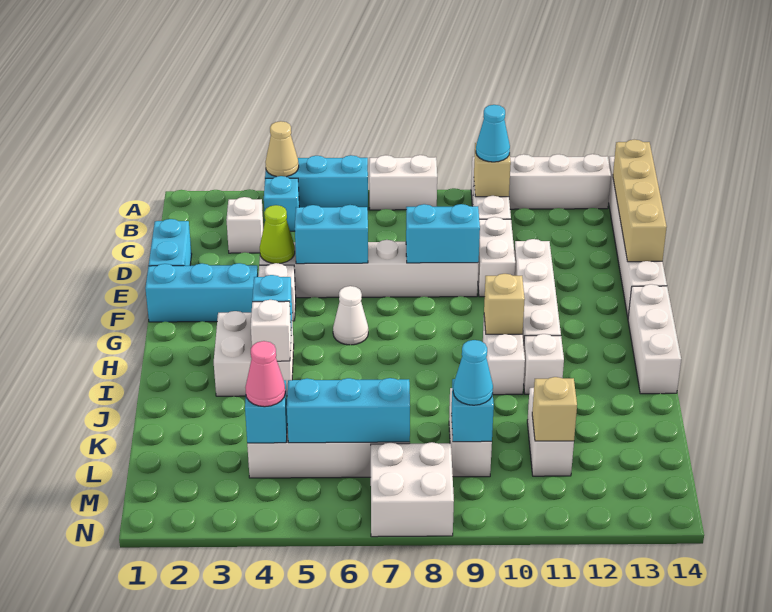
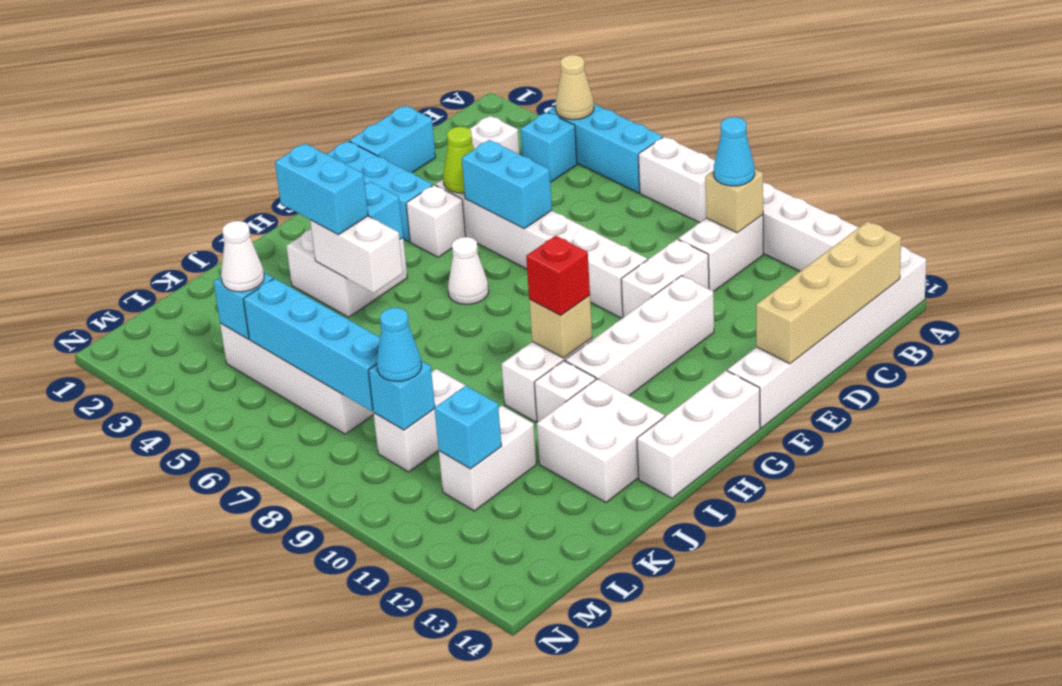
cyan 1x2 brick [406,204,480,263] -> cyan 1x2 brick moved to [275,144,368,235]
none -> red 1x1 brick [526,236,590,316]
white 1x1 brick [251,300,291,361] -> white 1x2 brick [310,216,403,293]
pink 1x1 cone [245,341,285,407] -> white 1x1 cone [221,221,264,292]
cyan 1x3 brick [287,378,410,443] -> cyan 1x4 brick [243,278,380,411]
tan 1x1 brick [532,377,577,441] -> cyan 1x1 brick [435,386,502,469]
white 2x2 brick [371,442,454,537] -> white 2x2 brick moved to [537,379,665,502]

